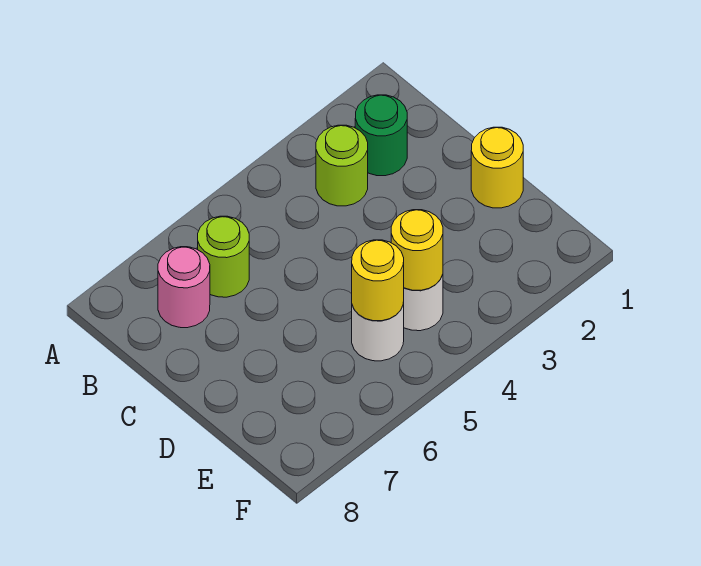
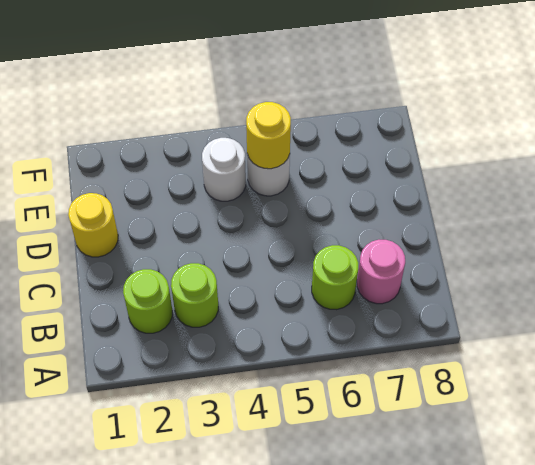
green 1x1 round brick [355,95,407,176] -> lime 1x1 round brick [123,269,172,333]
yellow 1x1 round brick [391,210,443,290] -> none

